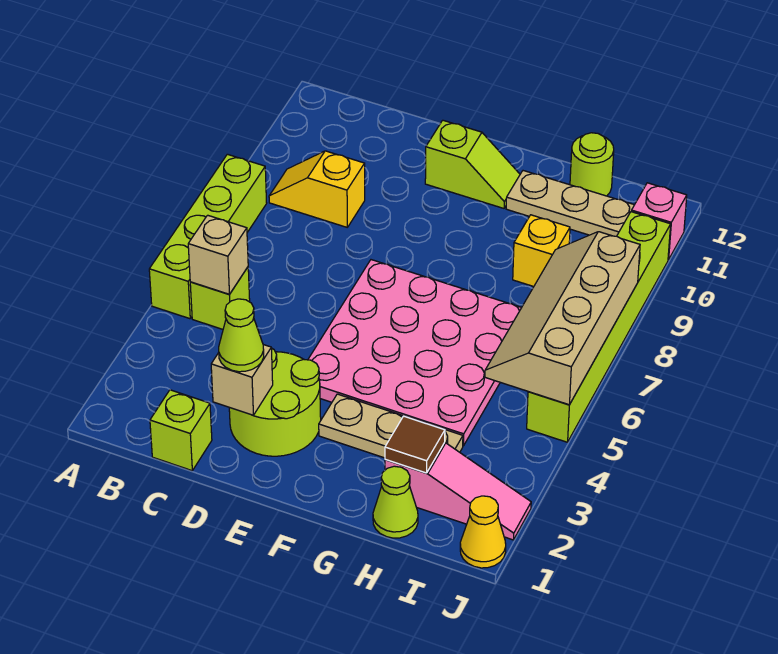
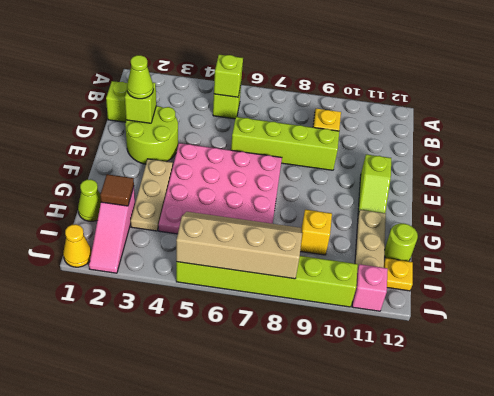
lime 1x4 brick [149,154,267,319] -> lime 1x4 brick moved to [231,117,339,170]
tan 1x1 brick [188,215,248,294] -> lime 1x1 brick [214,55,243,97]
tan 1x1 brick [211,345,273,415] -> lime 1x1 brick [125,82,156,123]
none -> yellow 1x1 plate [384,258,413,291]

